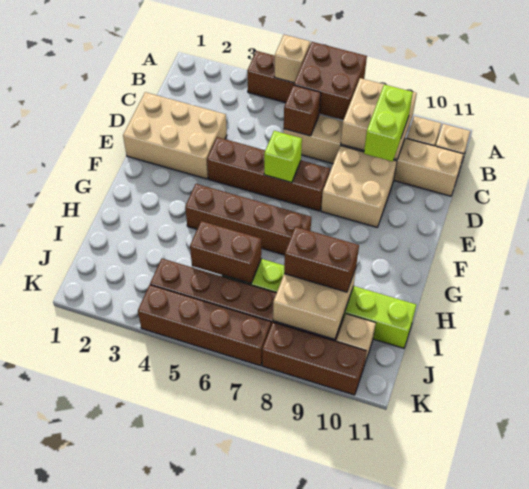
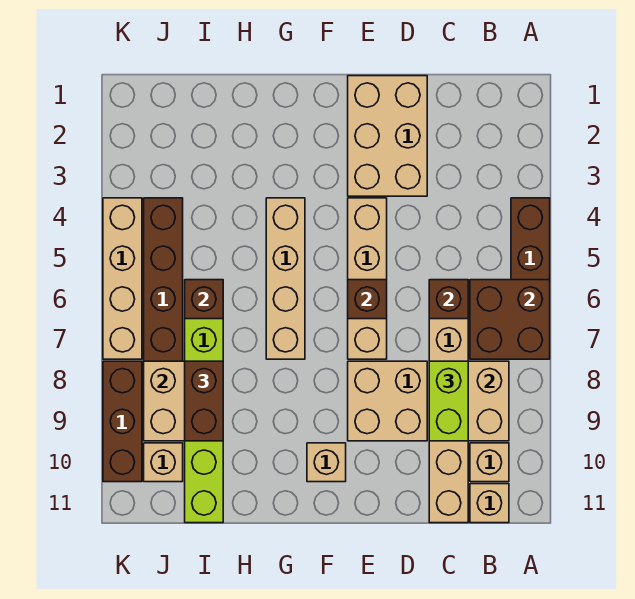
tan 1x1 brick [275,35,310,83] -> tan 1x1 brick moved to [307,443,346,482]
lime 1x2 brick [364,85,413,161] -> lime 1x2 brick turned to [429,361,468,441]
brown 1x4 brick [207,137,330,211] -> tan 1x4 brick [348,198,387,359]
lime 1x1 brick [264,131,302,183] -> brown 1x1 brick [348,280,387,319]
brown 1x4 brick [185,184,311,255] -> tan 1x4 brick [266,198,305,359]
brown 1x2 brick [190,221,261,284] -> brown 1x1 brick [185,280,223,319]
brown 1x4 brick [138,285,271,366] -> tan 1x4 brick [103,198,142,359]

